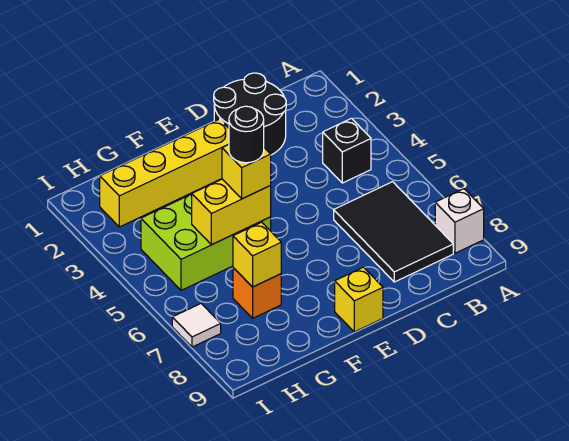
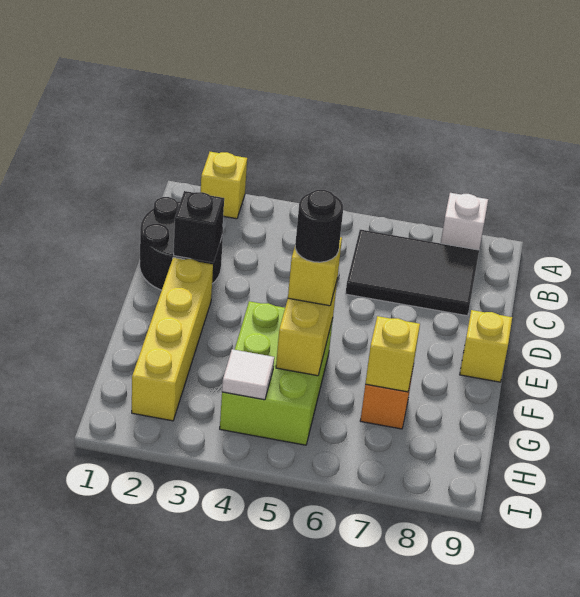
none -> yellow 1x1 brick [201,152,247,219]
black 1x1 brick [323,118,371,183] -> black 1x1 brick moved to [174,191,224,263]
white 1x1 tile [172,304,221,347] -> white 1x1 tile moved to [222,349,274,400]

